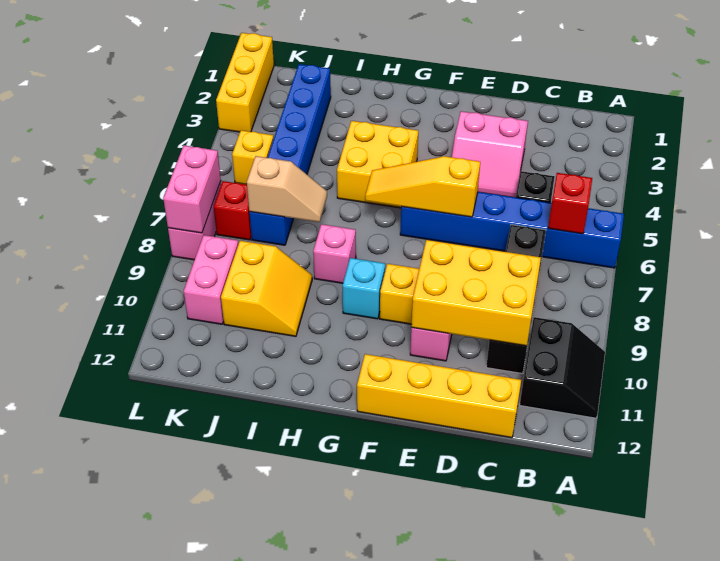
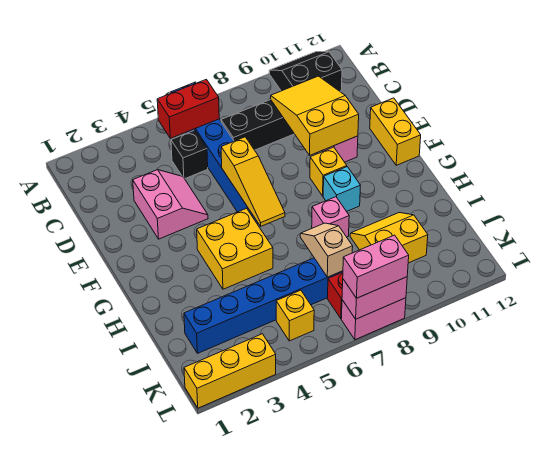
red 1x1 brick [548,173,592,234] -> red 1x2 brick [157,79,219,138]
yellow 2x3 brick [411,240,541,346] -> yellow 2x3 slope [271,76,359,155]
yellow 1x4 brick [357,354,521,438] -> yellow 1x2 brick [370,98,421,165]
pink 1x2 brick [184,235,238,324] -> pink 1x2 brick moved to [343,235,409,298]

